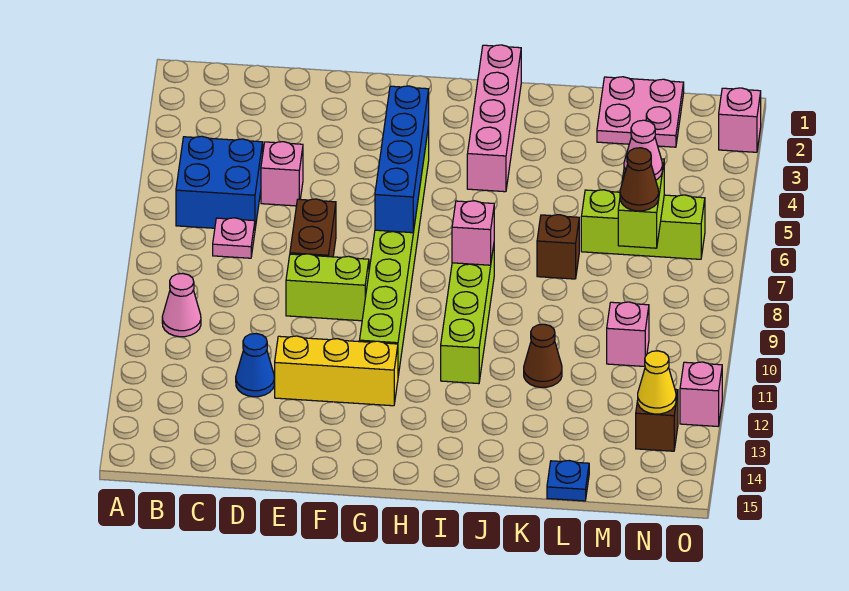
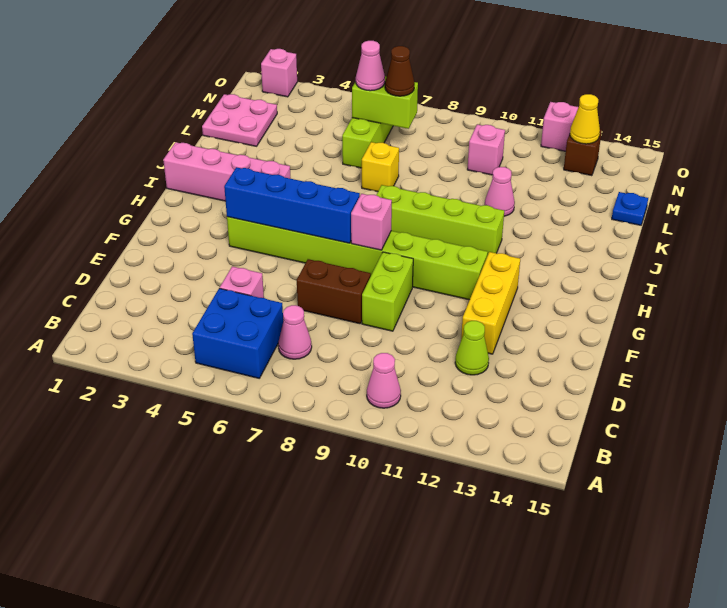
pink 1x1 plate [213,218,255,258] -> pink 1x1 cone [278,305,312,359]
blue 1x1 cone [236,334,274,397] -> lime 1x1 cone [455,321,489,375]
pink 1x1 brick [452,201,494,265] -> pink 1x1 brick moved to [351,194,392,250]
brown 1x1 brick [537,215,579,279] -> yellow 1x1 brick [362,142,399,192]
brown 1x1 cone [524,324,562,387] -> pink 1x1 cone [485,167,515,216]

